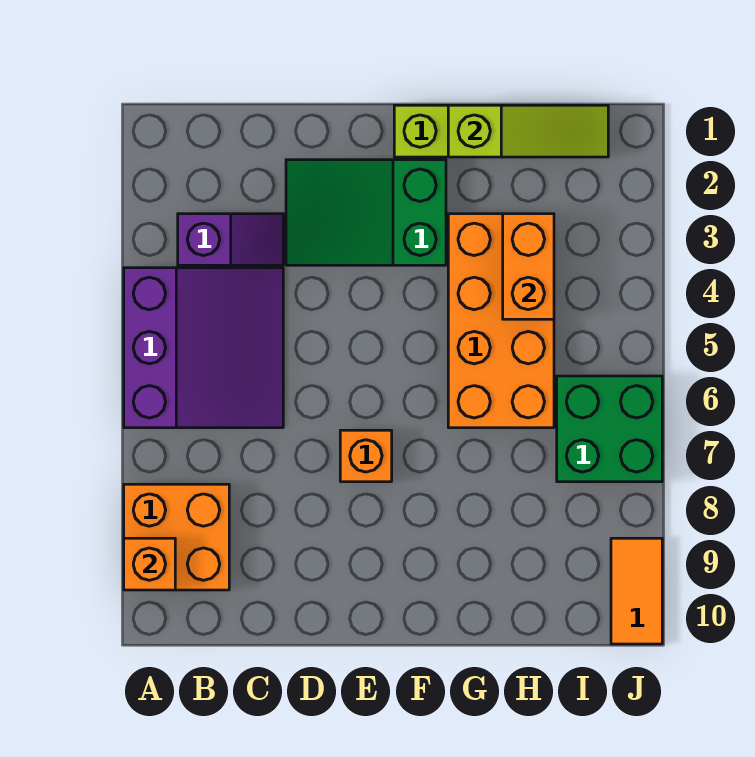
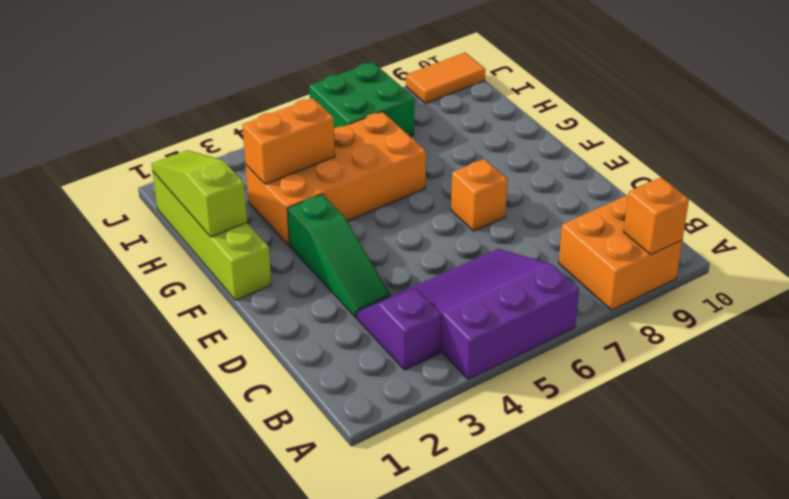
green 2x3 slope [286,160,446,265] -> green 1x3 slope [287,194,391,317]

